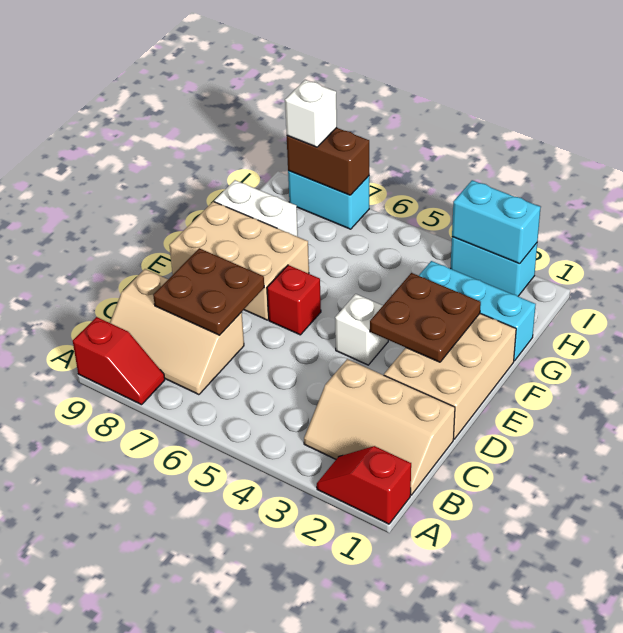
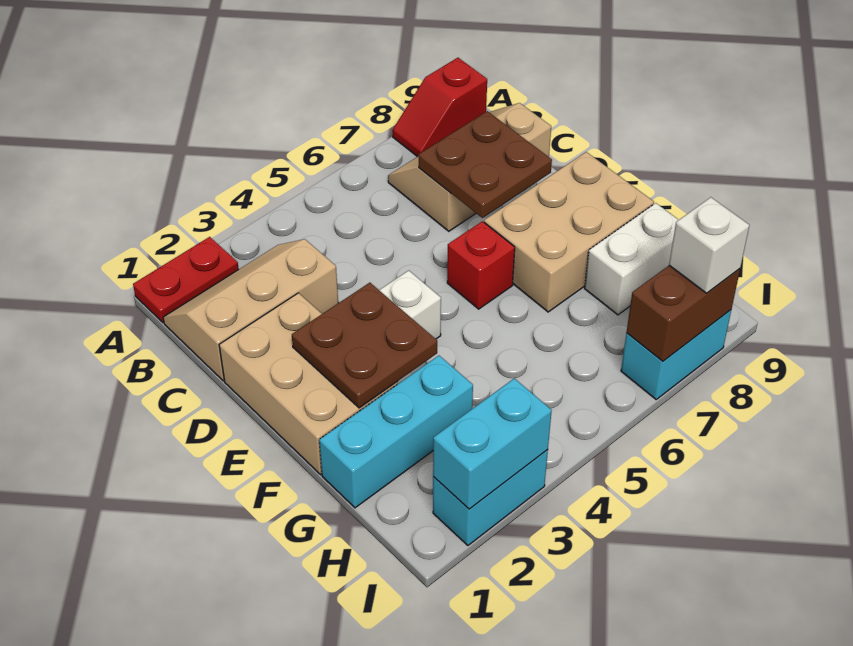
red 1x2 slope [317,446,411,524] -> red 1x2 plate [133,237,239,323]

